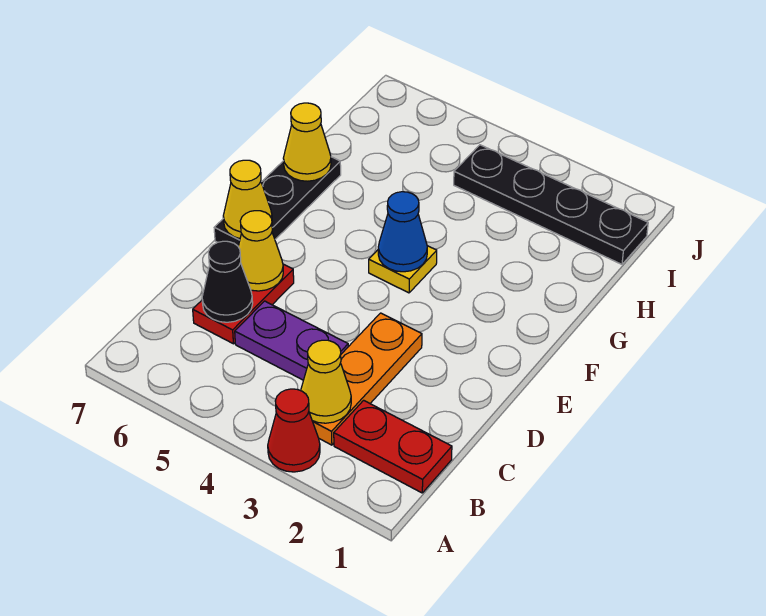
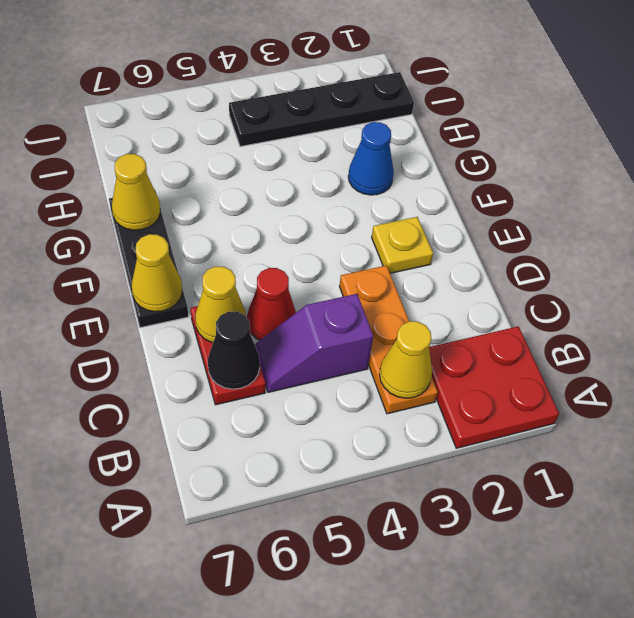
red 1x1 cone [268,389,320,472] -> red 1x1 cone moved to [247,268,296,340]
red 1x2 plate [334,400,452,493] -> red 2x2 plate [429,326,559,448]
purple 1x2 plate [235,301,348,380] -> purple 1x2 slope [255,294,373,392]
yellow 1x1 plate [369,246,437,293] -> yellow 1x1 plate moved to [372,217,433,273]
blue 1x1 cone [378,192,427,272] -> blue 1x1 cone moved to [348,122,394,195]

